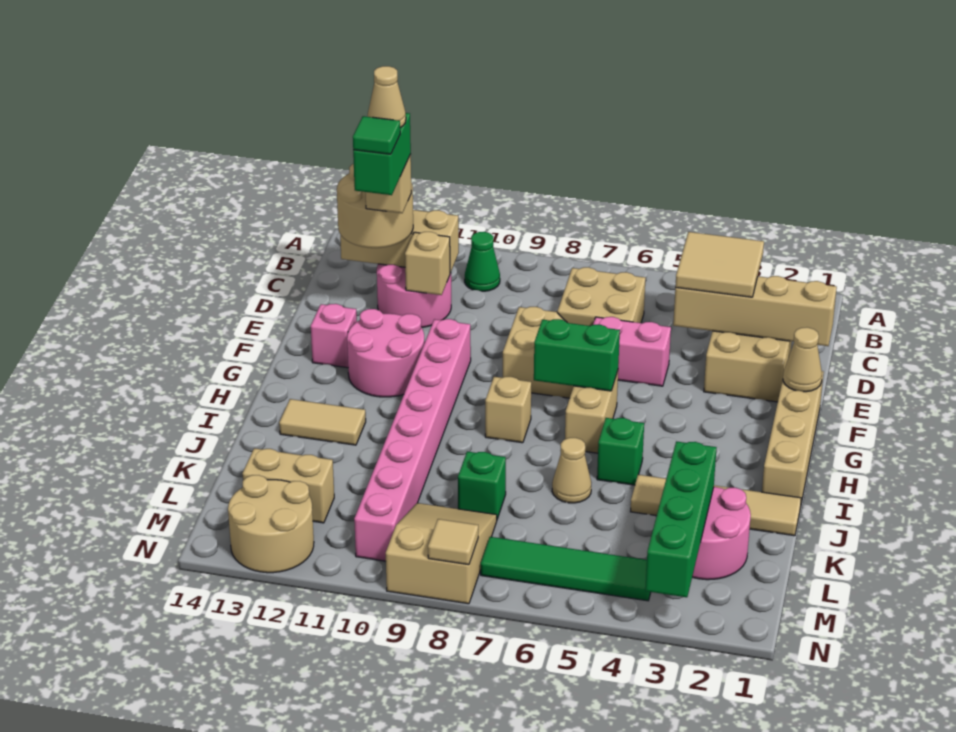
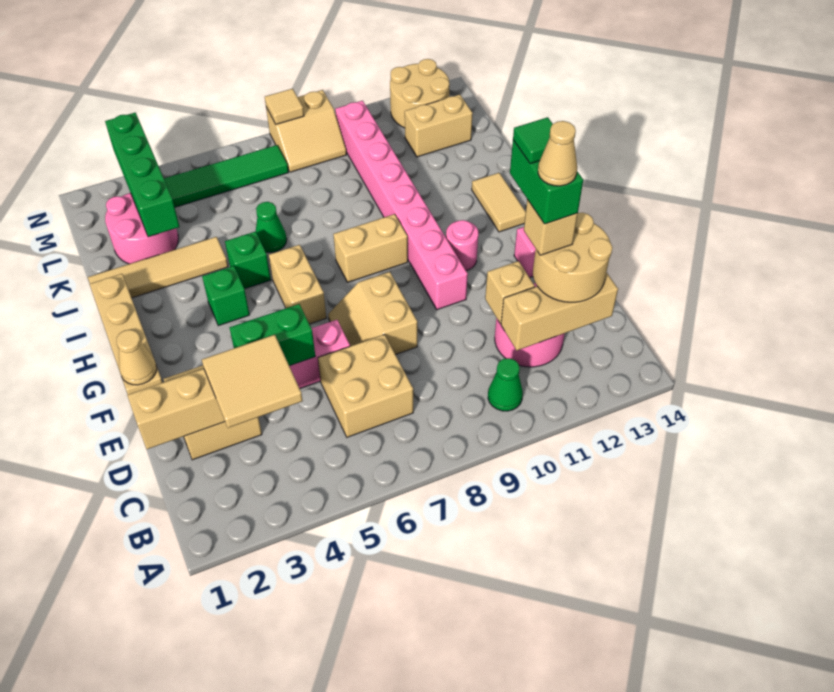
pink 2x2 round brick [347,309,424,397] -> pink 1x1 round brick [446,220,478,270]
green 1x2 brick [534,319,620,391] -> green 1x2 brick moved to [229,304,315,366]
tan 1x1 brick [485,377,531,443] -> tan 1x2 brick [333,214,408,282]
tan 1x2 tile [279,399,366,445] -> tan 1x2 tile turned to [472,173,526,232]
tan 1x1 cone [552,438,591,503] -> green 1x1 cone [256,202,287,252]
green 1x1 brick [458,452,506,519] -> green 1x1 brick moved to [202,266,250,326]
tan 2x3 slope [386,503,497,604] -> tan 2x2 slope [266,90,347,172]

